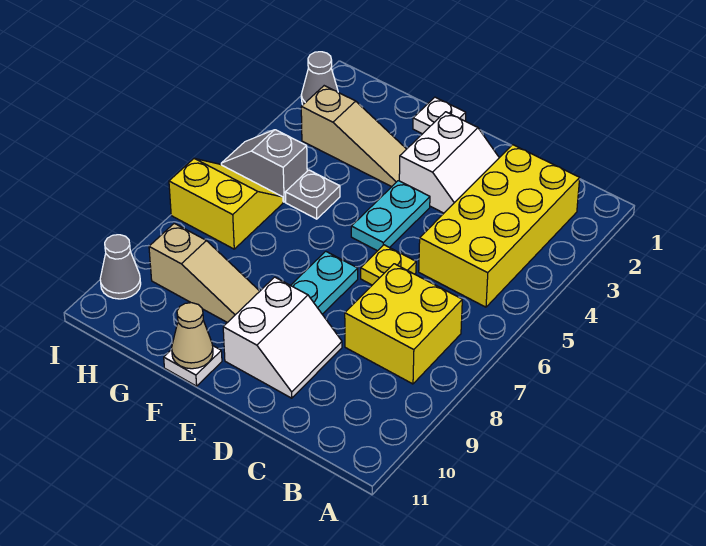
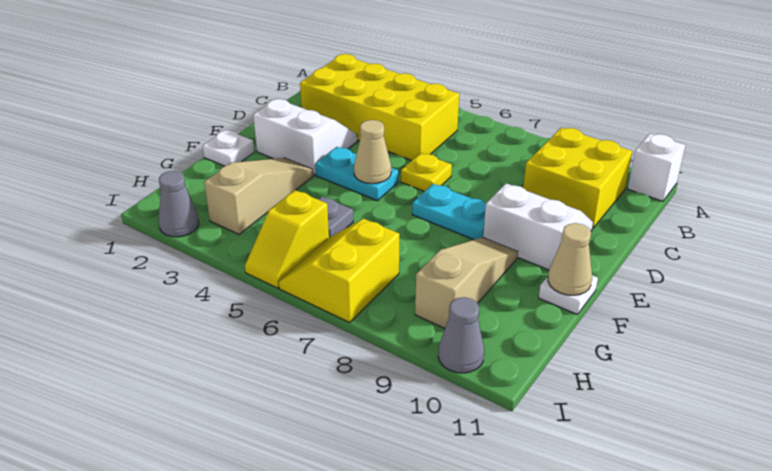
none -> white 1x1 brick [628,134,685,201]
yellow 2x2 brick [345,264,462,384] -> yellow 2x2 brick moved to [523,127,632,228]
none -> tan 1x1 cone [354,120,391,184]
grey 1x2 slope [221,130,307,202] -> yellow 1x2 slope [245,190,329,288]

